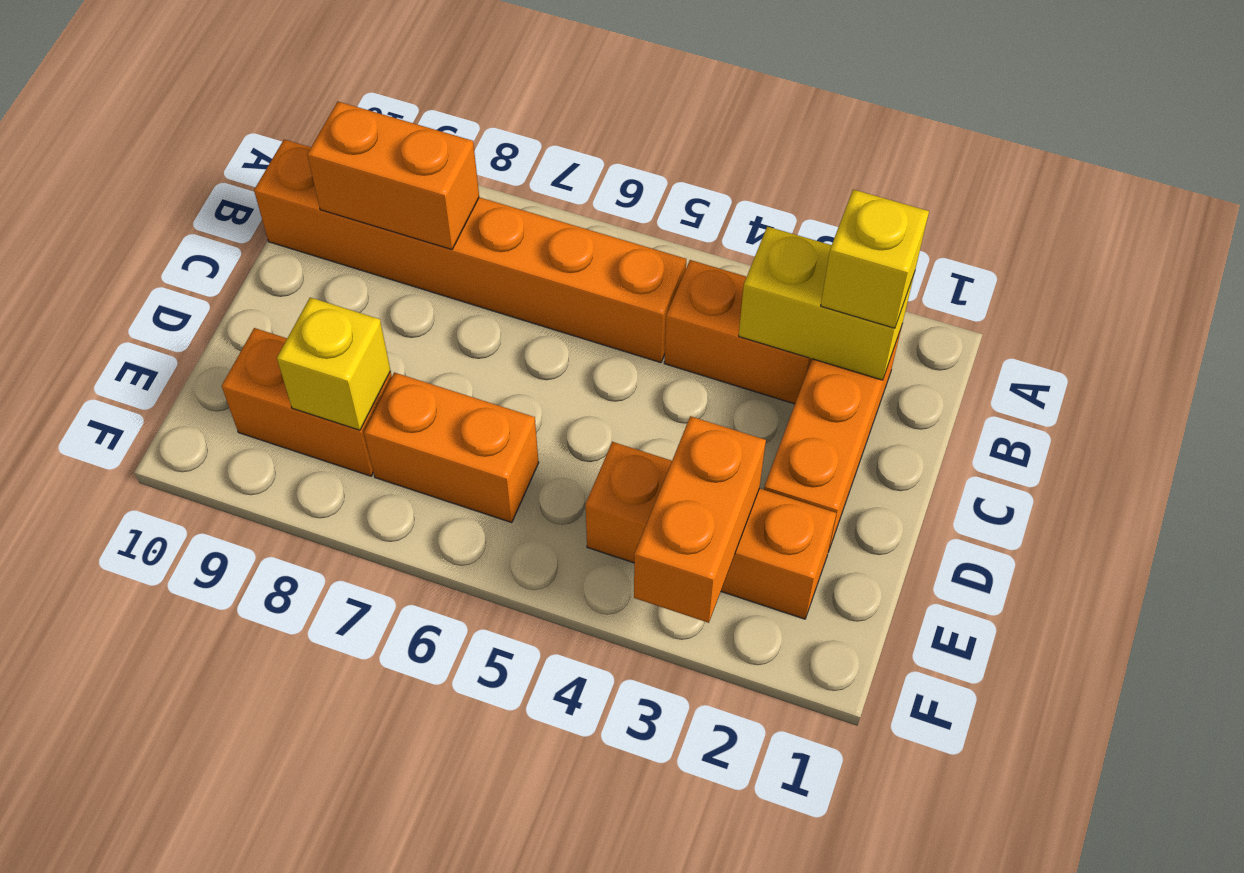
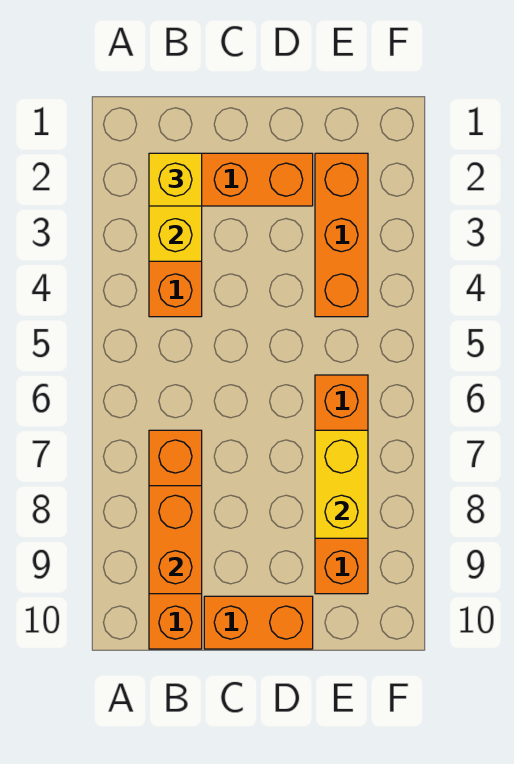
orange 1x6 brick [254,139,686,363] -> orange 1x4 brick [149,430,202,649]
orange 1x2 brick [634,416,766,623] -> orange 1x2 brick moved to [204,596,313,649]
yellow 1x1 brick [277,297,391,430] -> yellow 1x2 brick [315,430,368,538]

